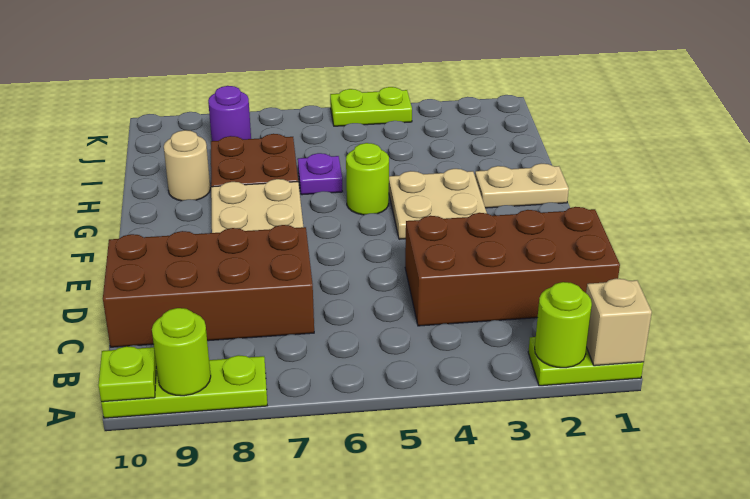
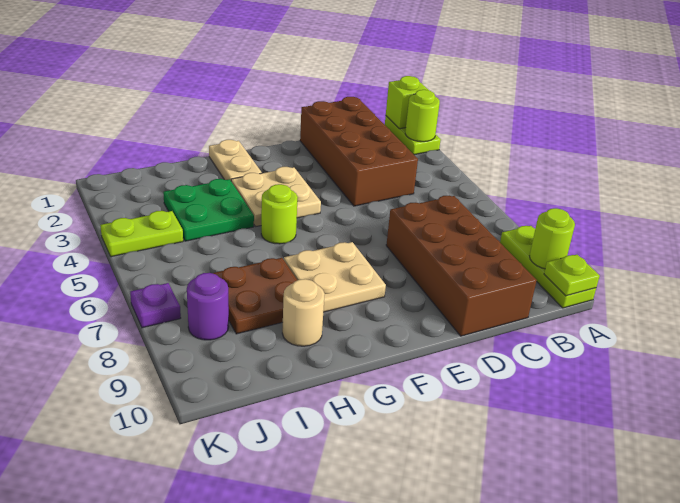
tan 1x1 brick [586,278,652,366] -> lime 1x1 brick [386,76,428,129]
none -> green 2x2 plate [163,179,254,241]
purple 1x1 plate [298,153,343,195] -> purple 1x1 plate moved to [130,283,181,328]
lime 1x2 plate [330,87,412,126] -> lime 1x2 plate turned to [100,211,183,257]

